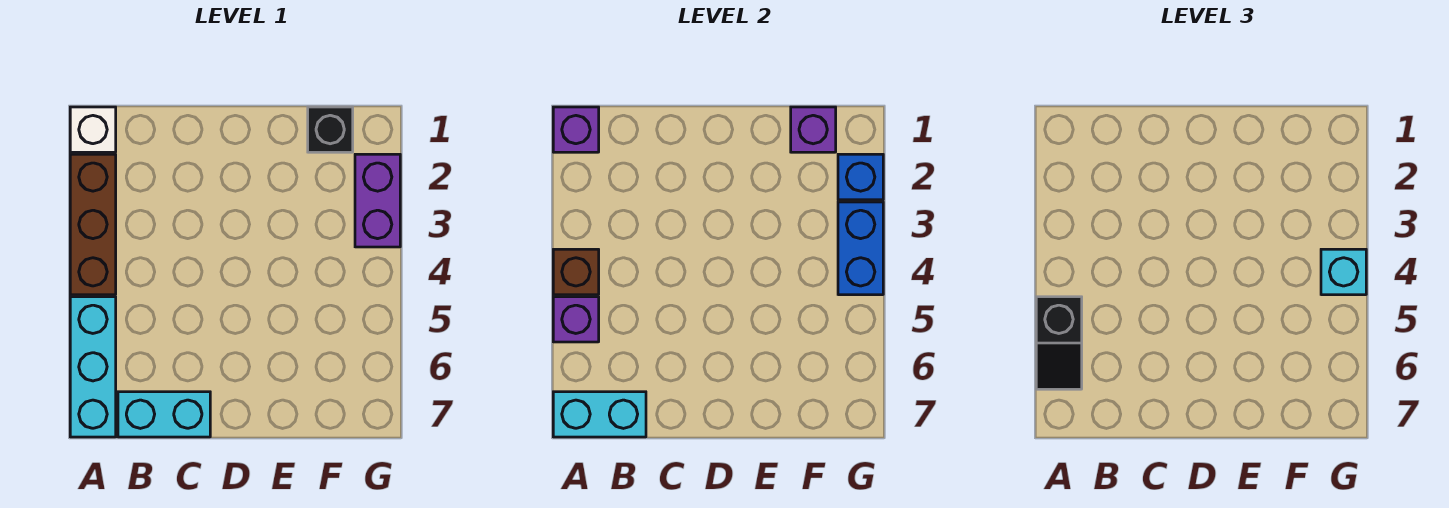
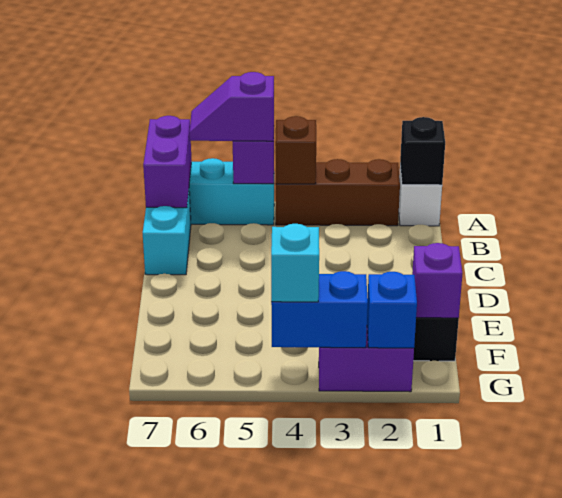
purple 1x1 brick [553,107,599,152] -> black 1x1 brick [400,117,445,185]
black 1x2 slope [1036,297,1082,389] -> purple 1x2 slope [189,72,274,141]
cyan 1x2 brick [553,392,646,437] -> purple 1x2 brick [143,116,192,208]

